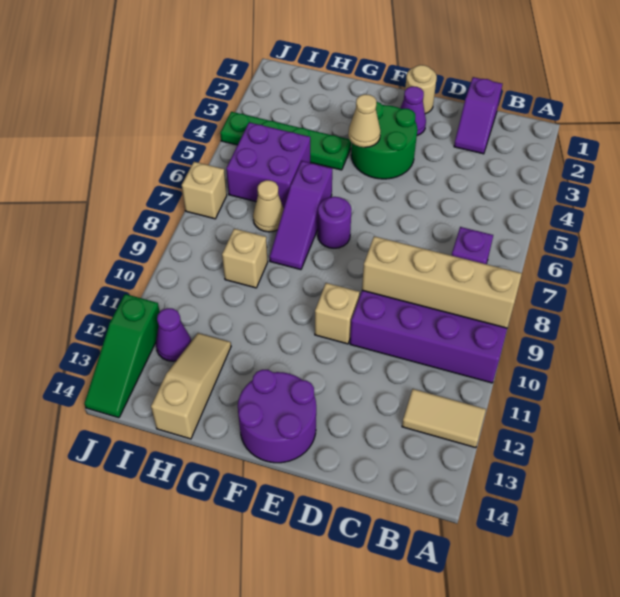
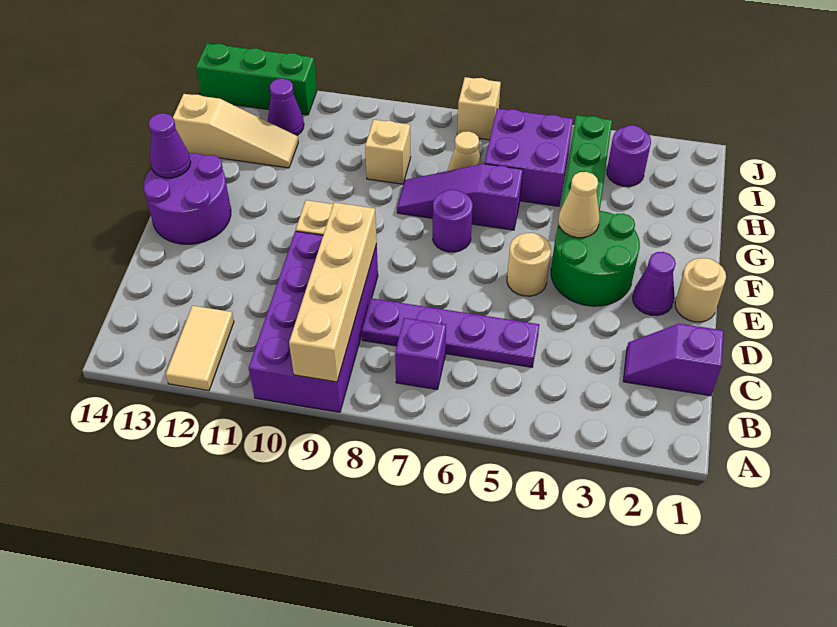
none -> purple 1x4 plate [362,298,539,367]
none -> tan 1x1 round brick [507,233,551,296]
none -> purple 1x1 cone [149,113,191,178]
none -> purple 1x1 round brick [607,125,651,187]
green 1x3 slope [84,294,160,418] -> green 1x3 brick [196,43,317,115]

